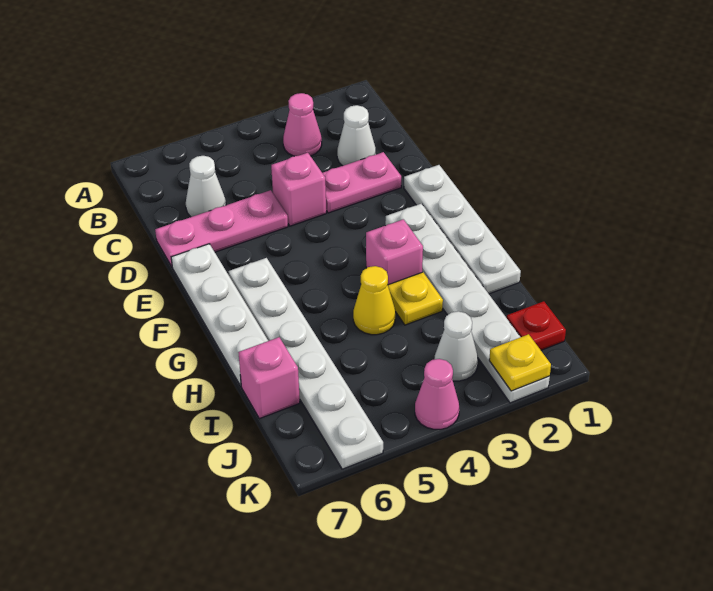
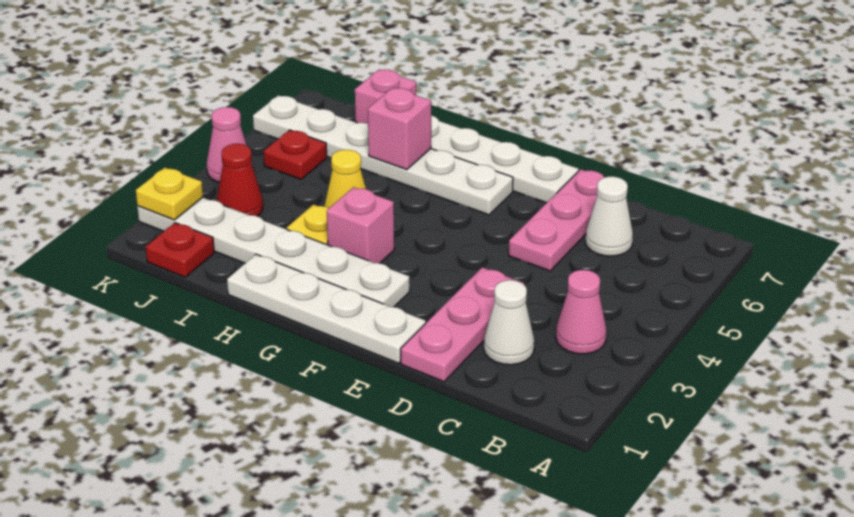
pink 1x2 plate [323,152,401,213] -> pink 1x3 plate [401,267,524,382]
pink 1x1 brick [271,153,326,226] -> pink 1x1 brick moved to [368,88,431,170]
white 1x1 cone [435,311,478,381] -> red 1x1 cone [216,144,263,216]
none -> red 1x1 plate [264,130,327,179]

